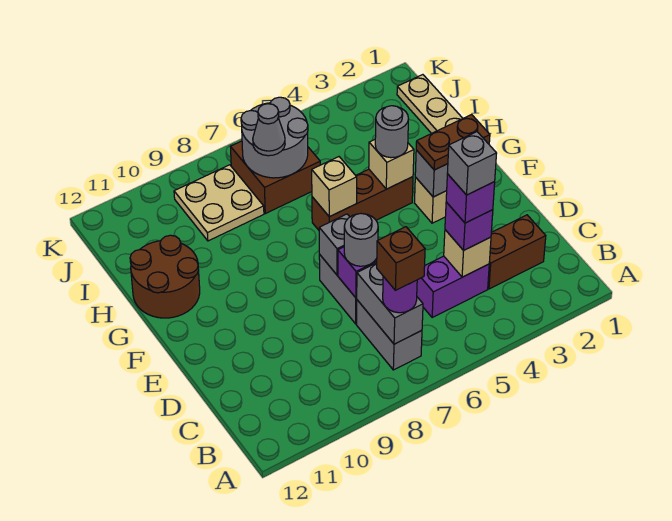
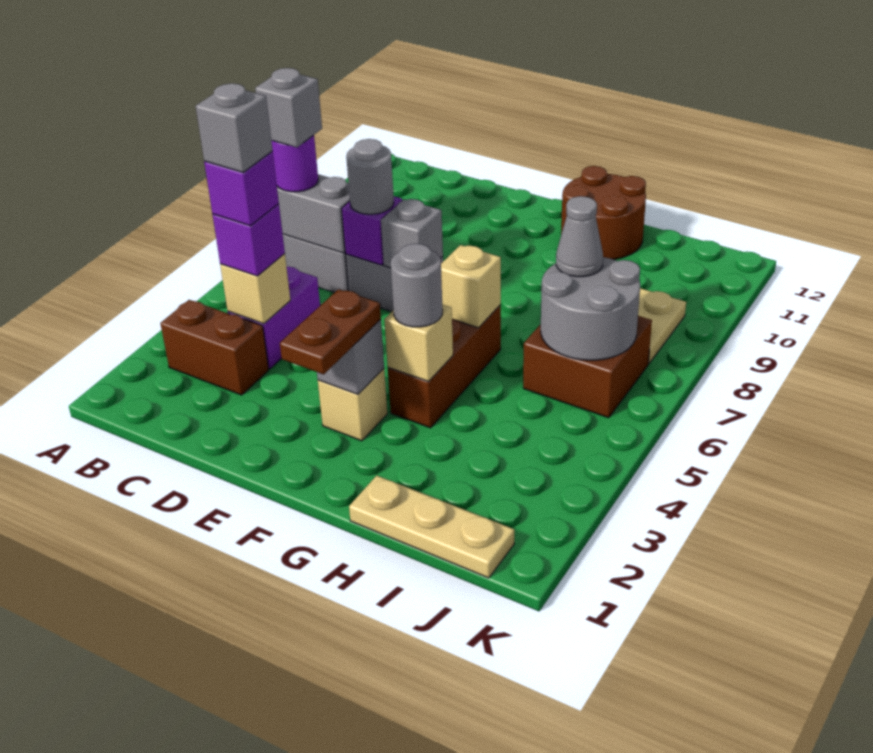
brown 1x1 brick [377,227,425,290] -> grey 1x1 brick [255,68,322,147]
brown 1x2 brick [488,215,546,289] -> brown 1x2 brick turned to [160,300,269,395]

